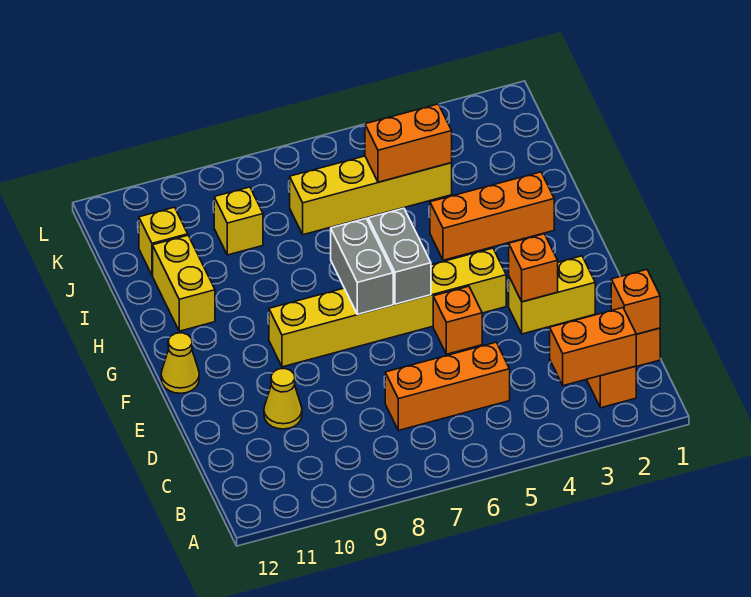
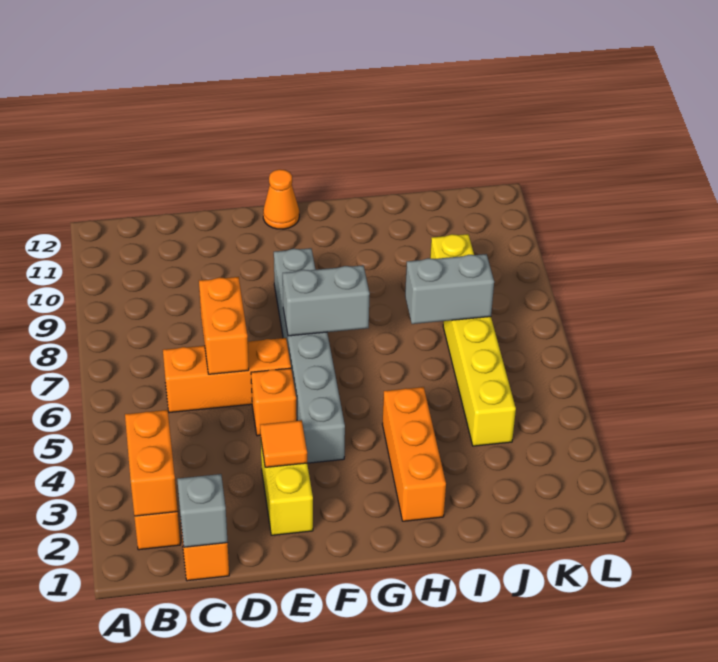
orange 1x1 brick [611,270,660,334] -> grey 1x1 brick [177,474,228,547]
orange 1x3 brick [385,342,510,430] -> orange 1x3 brick turned to [163,338,291,413]
yellow 1x1 cone [264,369,302,429] -> none
orange 1x1 brick [509,234,558,302] -> orange 1x1 tile [260,420,307,467]
yellow 1x6 brick [269,248,506,367] -> grey 1x6 brick [274,248,345,463]
grey 1x2 brick [368,208,431,304] -> grey 1x2 brick moved to [405,254,494,324]
yellow 1x1 cone [161,333,199,393] -> orange 1x1 cone [263,169,299,229]
yellow 1x2 brick [153,235,215,331] -> none
orange 1x2 brick [365,104,452,182] -> orange 1x2 brick moved to [199,277,249,374]
yellow 1x1 brick [139,207,188,275] -> none

